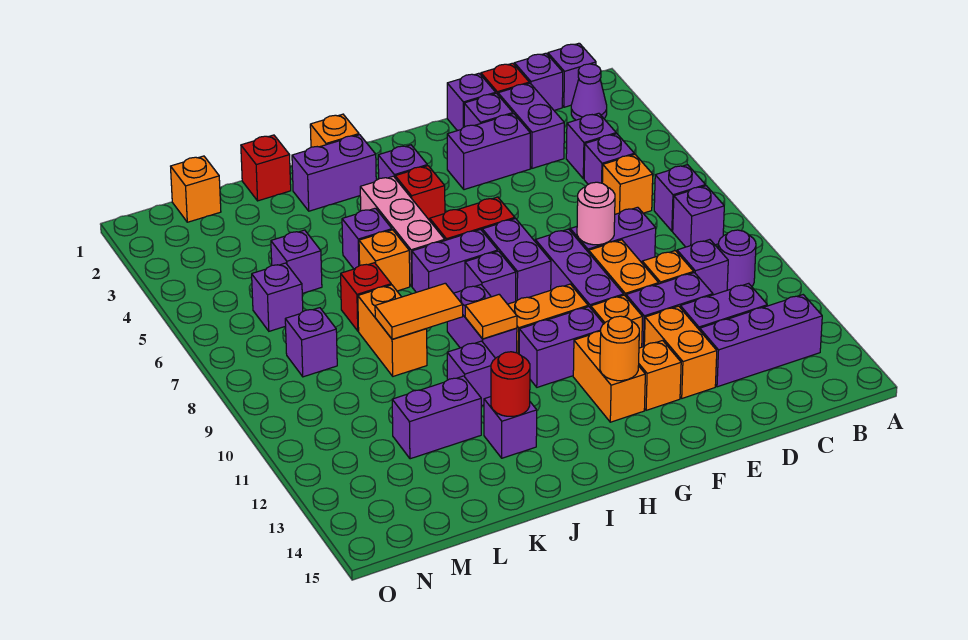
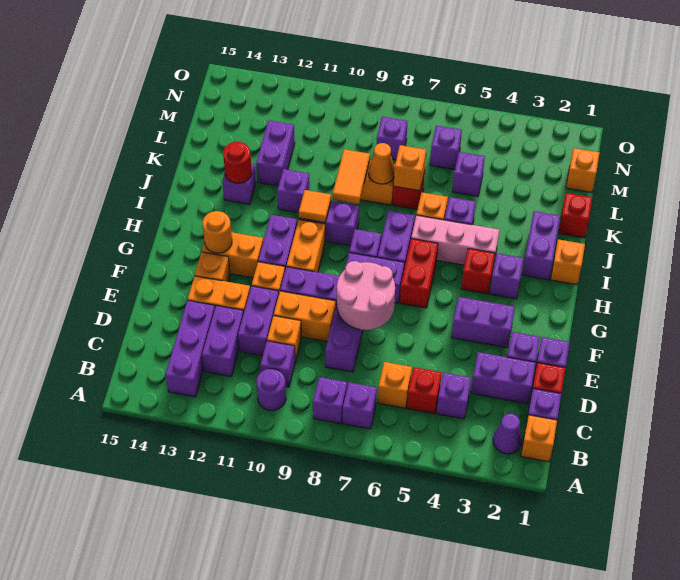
purple 1x1 brick [548,43,596,107] -> orange 1x1 brick [521,415,557,462]
purple 1x1 brick [584,134,634,184] -> red 1x1 brick [407,367,442,414]
purple 1x2 brick [447,114,530,190] -> purple 1x2 brick turned to [452,297,515,348]
pink 1x1 round brick [577,182,615,245] -> pink 2x2 round brick [337,261,395,330]
none -> orange 1x1 brick [394,145,426,191]
none -> orange 1x1 cone [369,143,395,184]

